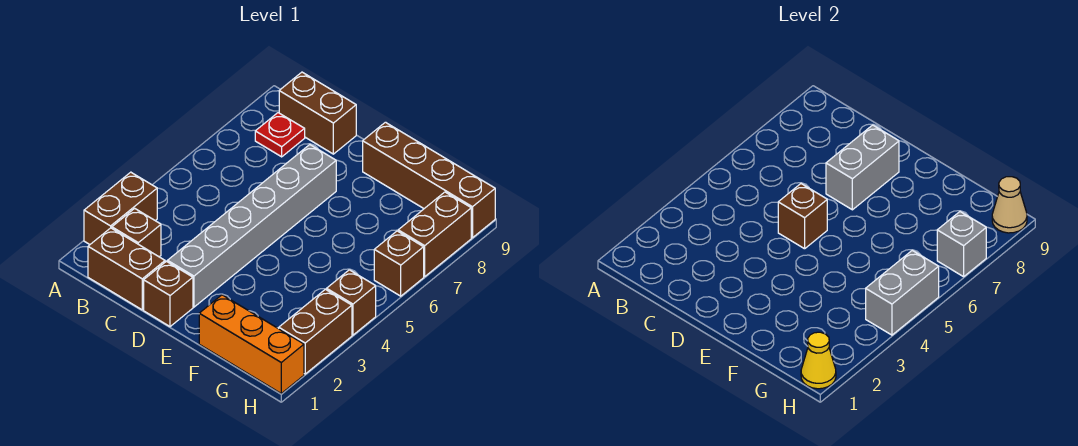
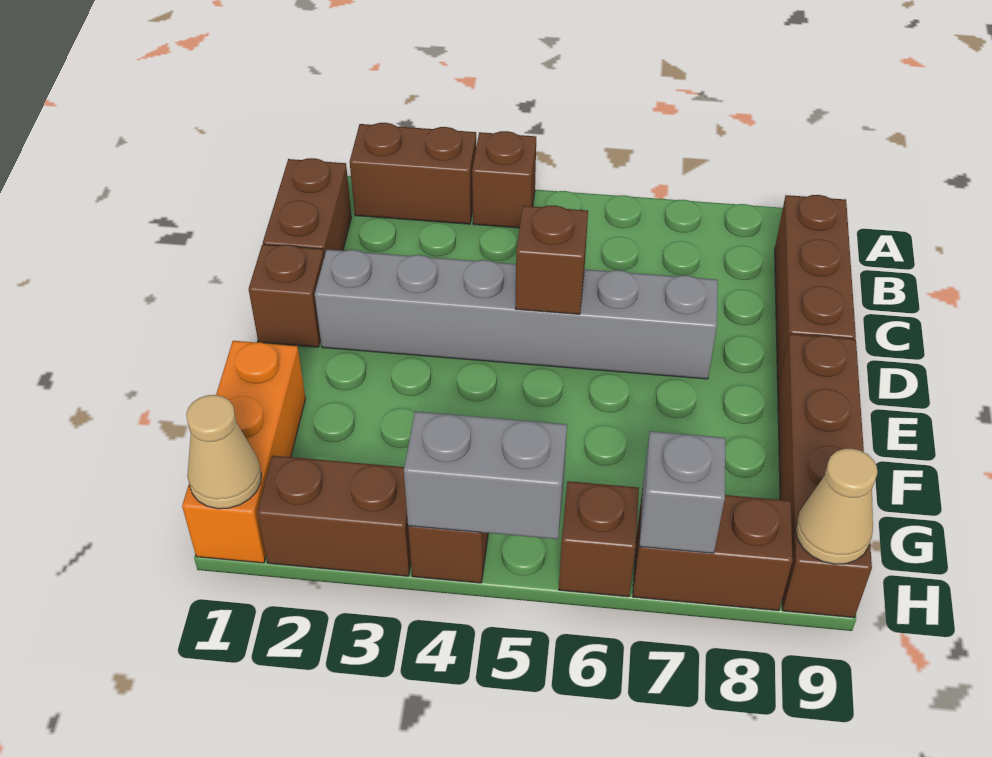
brown 1x1 brick [112,208,161,257] -> brown 1x1 brick moved to [472,131,536,228]
red 1x1 plate [255,113,305,157] -> none
brown 1x2 brick [279,72,356,154] -> brown 1x3 brick [775,195,856,383]
grey 1x2 brick [826,125,899,210] -> none
yellow 1x1 cone [801,332,836,389] -> tan 1x1 cone [186,395,261,509]

